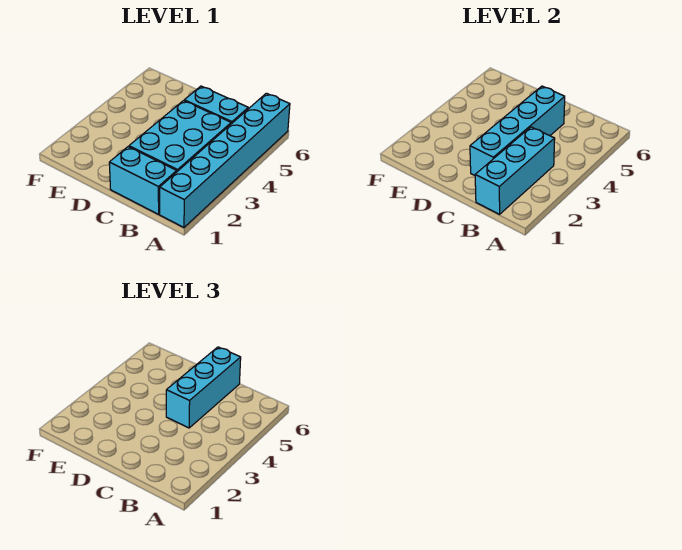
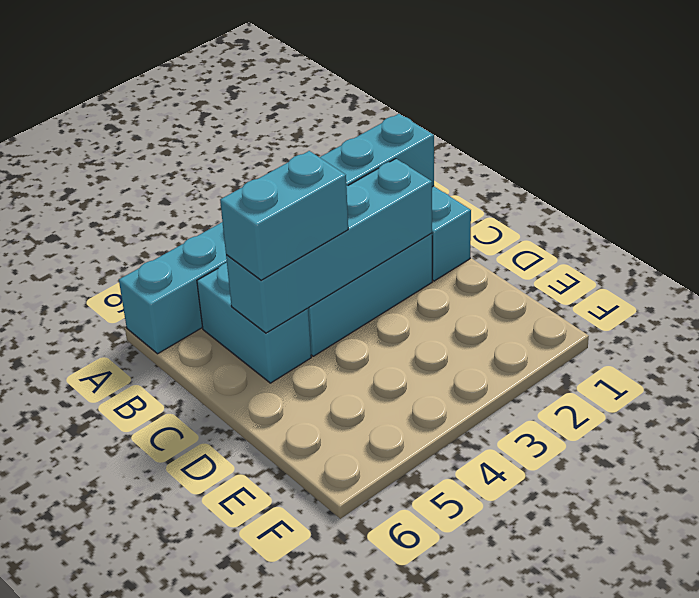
cyan 1x3 brick [166,347,241,428] -> cyan 1x2 brick [220,151,348,280]

